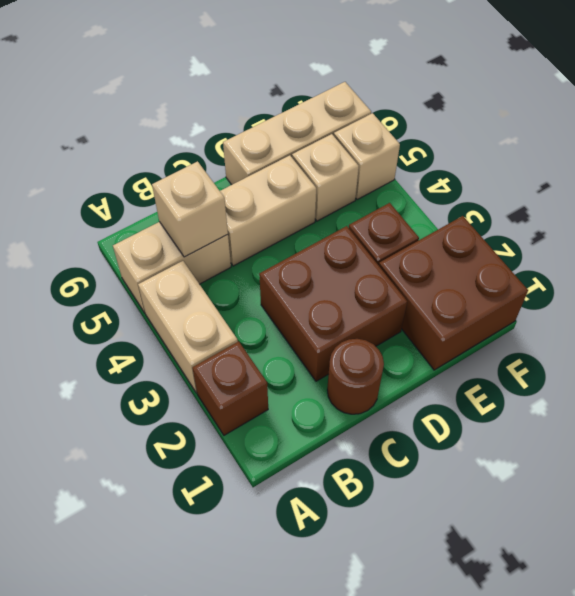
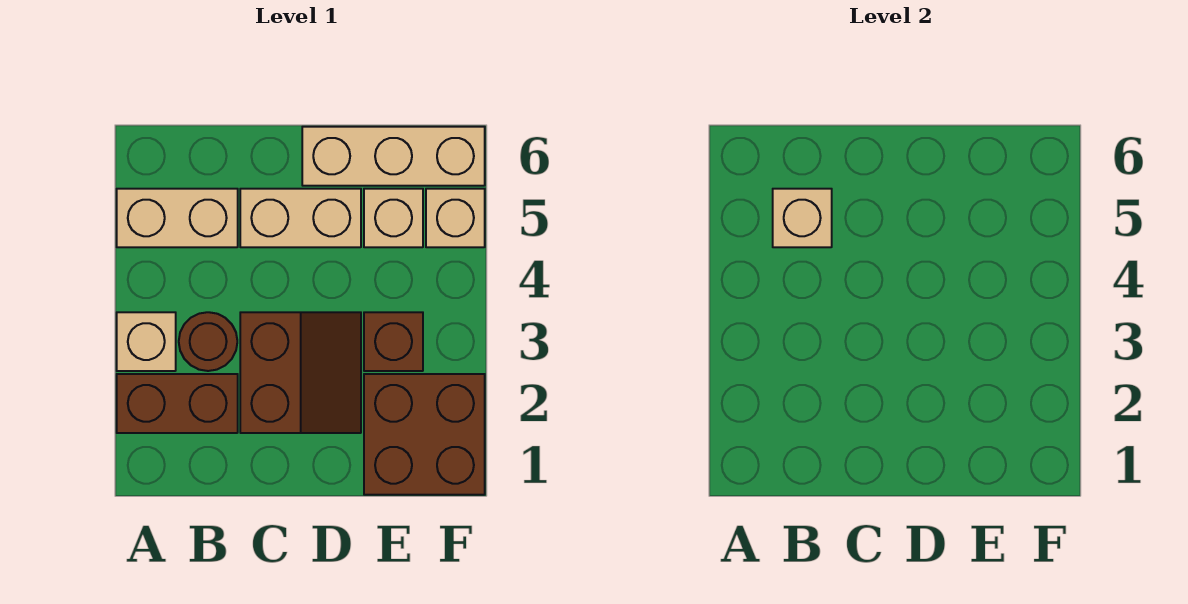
brown 1x1 brick [192,341,268,435] -> brown 1x2 brick [117,374,238,433]
tan 1x2 brick [138,261,238,393] -> tan 1x1 brick [117,312,176,371]
brown 1x1 round brick [327,339,384,414] -> brown 1x1 round brick moved to [179,312,237,371]
brown 2x2 brick [259,226,407,381] -> brown 2x2 slope [240,312,361,433]

